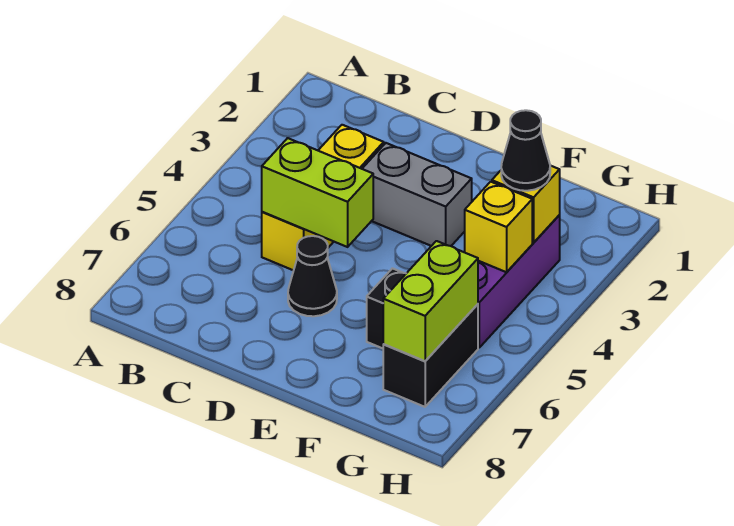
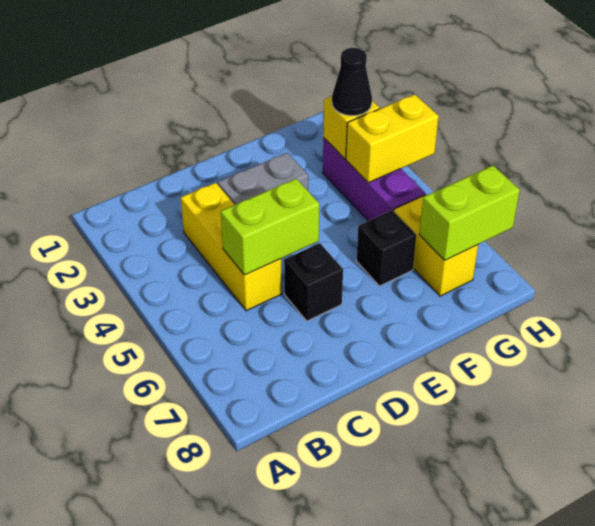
black 1x1 cone [288,236,337,316] -> black 1x1 brick [284,243,343,321]
yellow 1x1 brick [465,182,532,272] -> yellow 1x2 brick [346,94,439,183]
black 1x2 brick [383,304,478,407] -> yellow 1x2 brick [394,194,478,296]
lime 1x2 brick [383,241,478,361] -> lime 1x2 brick turned to [419,165,520,260]

